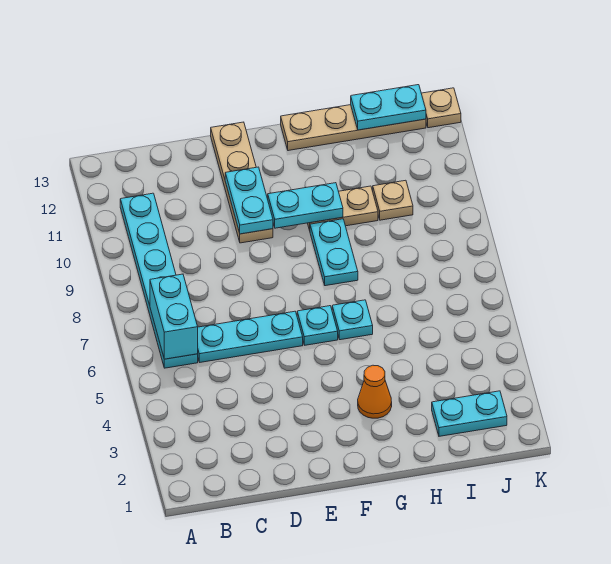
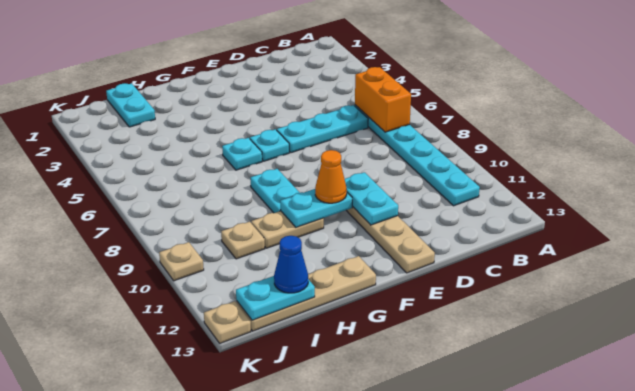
cyan 1x2 brick [150,274,198,359] -> orange 1x2 brick [355,67,411,132]
orange 1x1 cone [358,365,392,418] -> orange 1x1 cone moved to [315,150,347,203]
cyan 1x2 plate [432,391,507,436] -> cyan 1x2 plate turned to [106,83,155,127]
none -> blue 1x1 cone [274,236,308,293]
none -> tan 1x1 plate [159,242,204,281]

